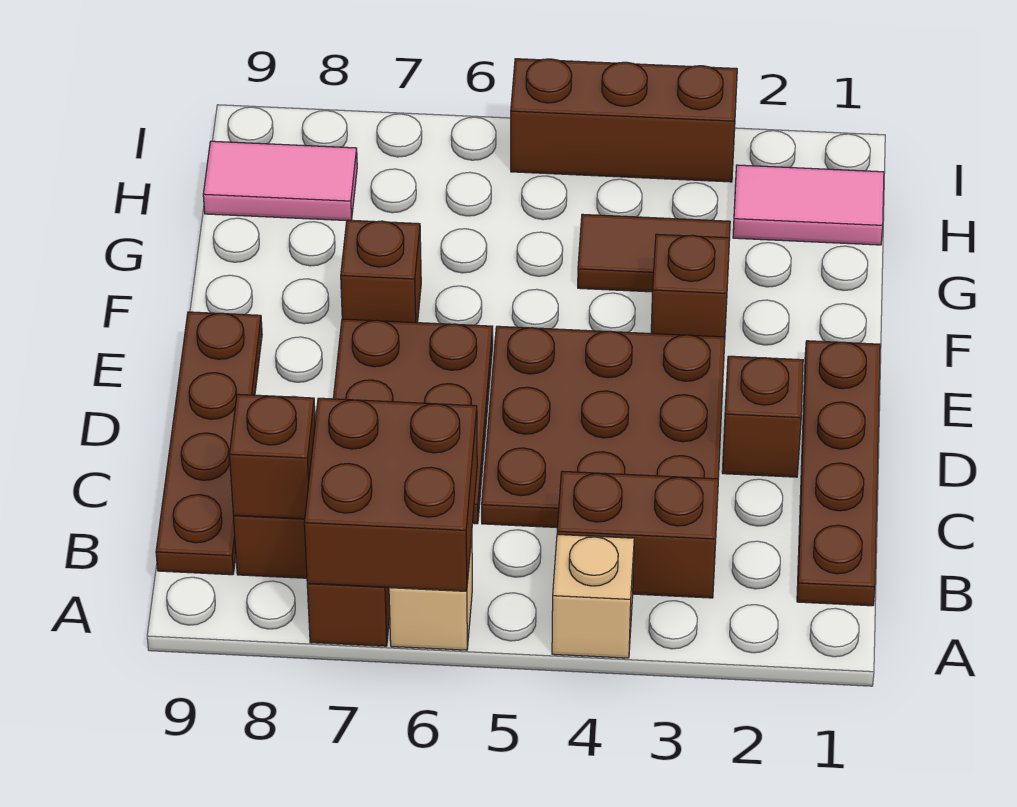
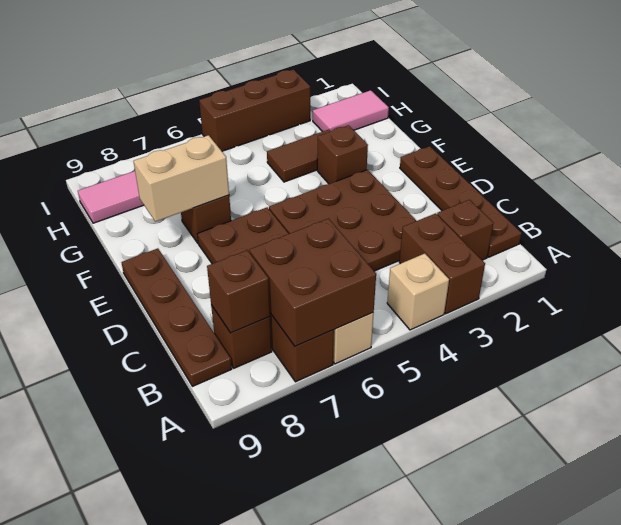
brown 1x2 brick [557,471,718,598] -> brown 1x2 brick turned to [399,213,485,314]
brown 1x1 brick [722,356,803,477] -> brown 1x1 brick moved to [437,200,493,260]
none -> tan 1x2 brick [134,135,229,222]

